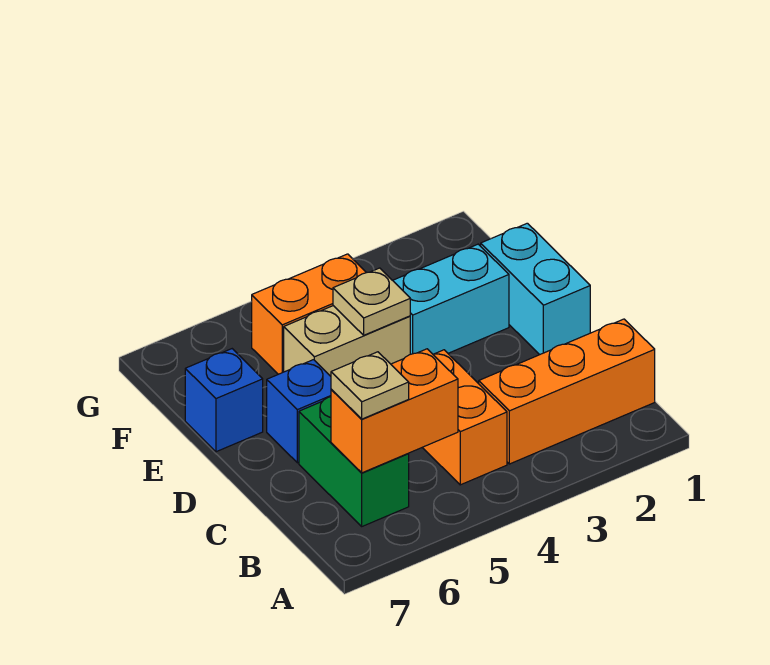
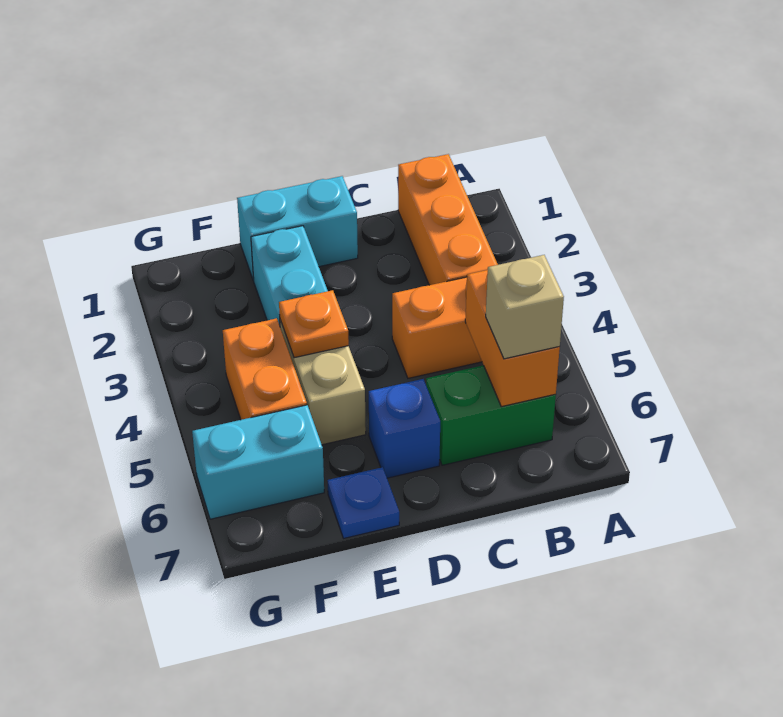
tan 1x1 plate [331,352,409,419] -> tan 1x1 brick [486,255,564,359]
tan 1x1 plate [333,268,410,335] -> orange 1x1 plate [279,290,349,358]
blue 1x1 brick [185,349,263,452] -> blue 1x1 plate [327,467,399,538]
none -> cyan 1x2 brick [192,405,324,519]

